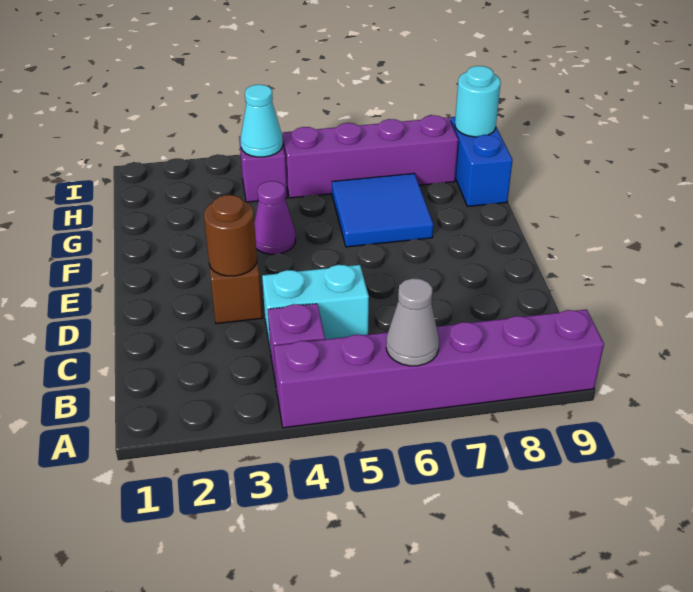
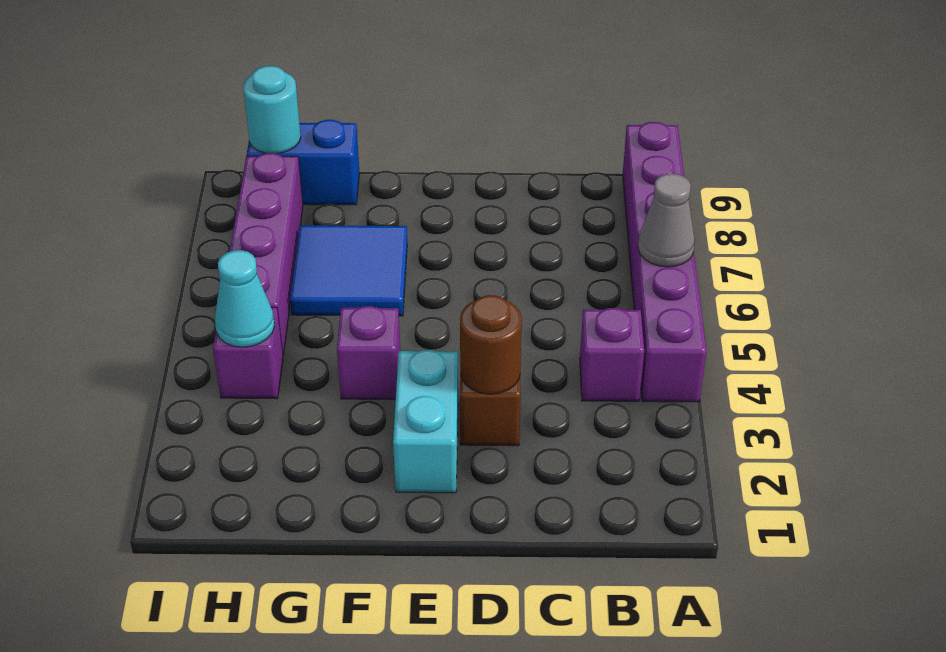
cyan 1x2 brick [262,265,369,352] -> cyan 1x2 brick moved to [393,350,458,493]
purple 1x1 cone [254,181,296,254] -> purple 1x1 brick [337,306,400,399]

